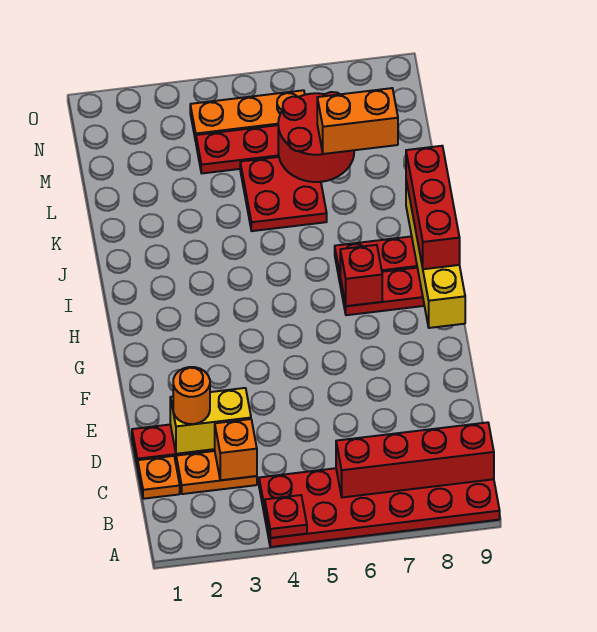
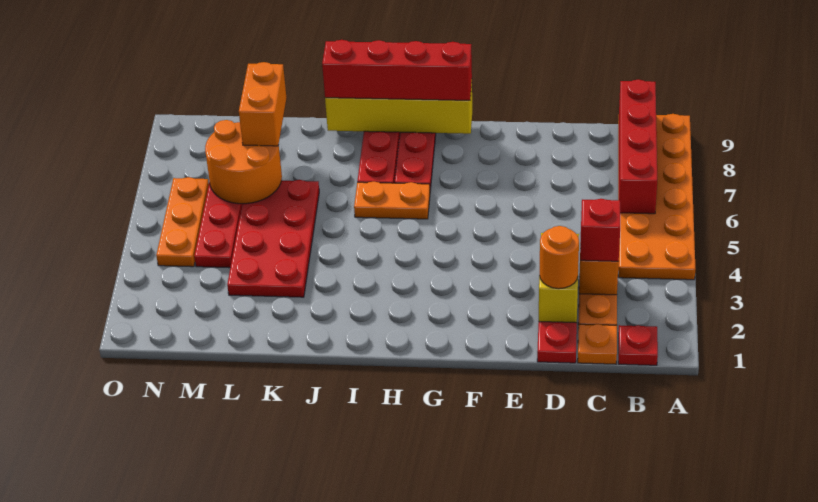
red 2x6 plate [259,468,500,547] -> orange 2x6 plate [618,114,696,280]
red 1x1 plate [265,495,307,538] -> red 1x1 plate moved to [618,325,658,365]
none -> orange 1x2 plate [354,182,430,219]
red 1x1 brick [340,245,382,306] -> red 1x1 brick moved to [580,199,620,261]
red 1x3 brick [406,146,460,269] -> red 1x4 brick [322,40,472,100]
red 2x2 plate [240,157,327,231] -> red 2x4 plate [227,180,319,297]
red 2x2 round brick [278,92,354,182] -> orange 2x2 round brick [205,120,282,204]

